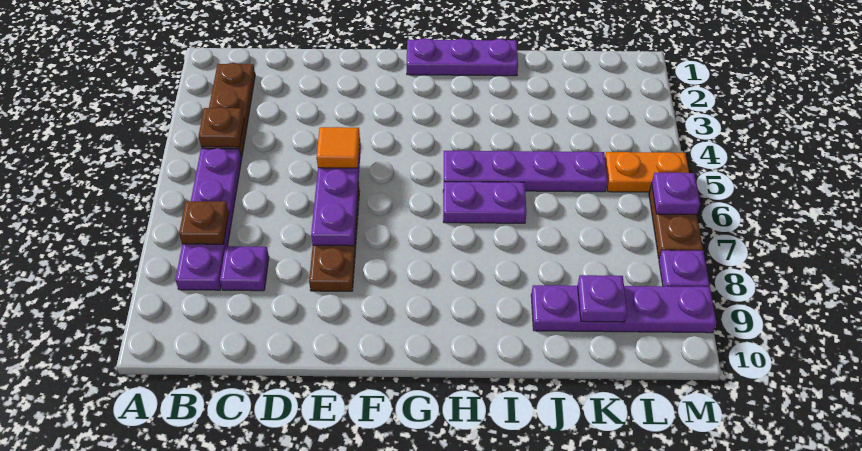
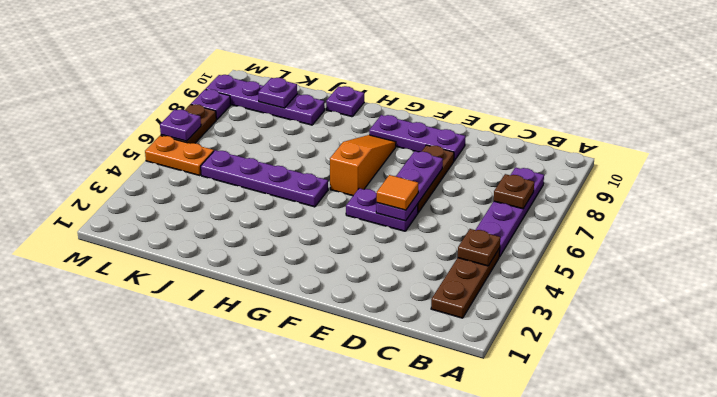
purple 1x1 plate [220,246,269,291] -> purple 1x1 plate moved to [326,86,364,117]
purple 1x3 plate [406,38,518,76] -> purple 1x3 plate moved to [369,115,465,161]
none -> orange 1x3 slope [330,135,396,196]
purple 1x2 plate [443,182,526,223] -> purple 1x2 plate moved to [346,188,418,231]

